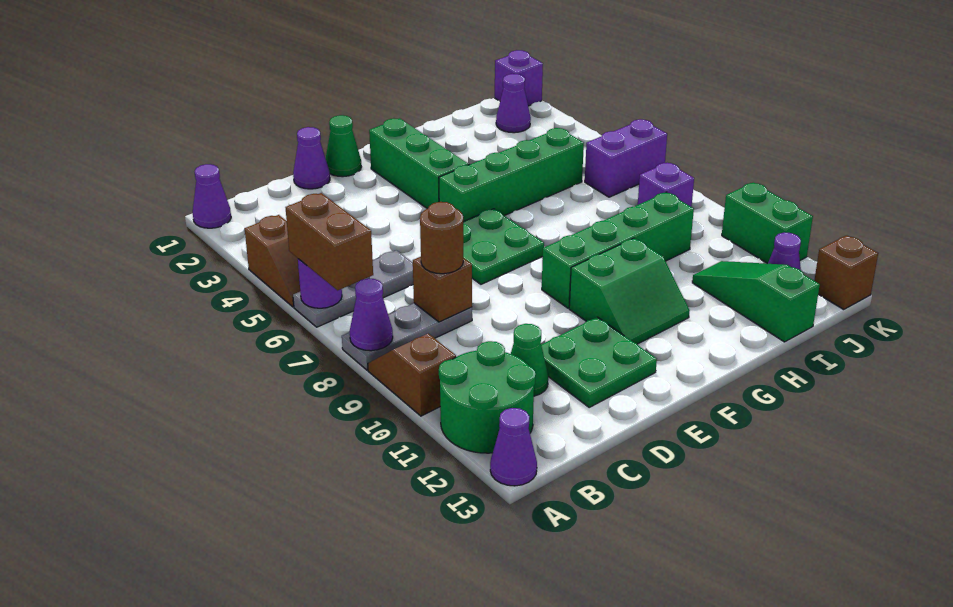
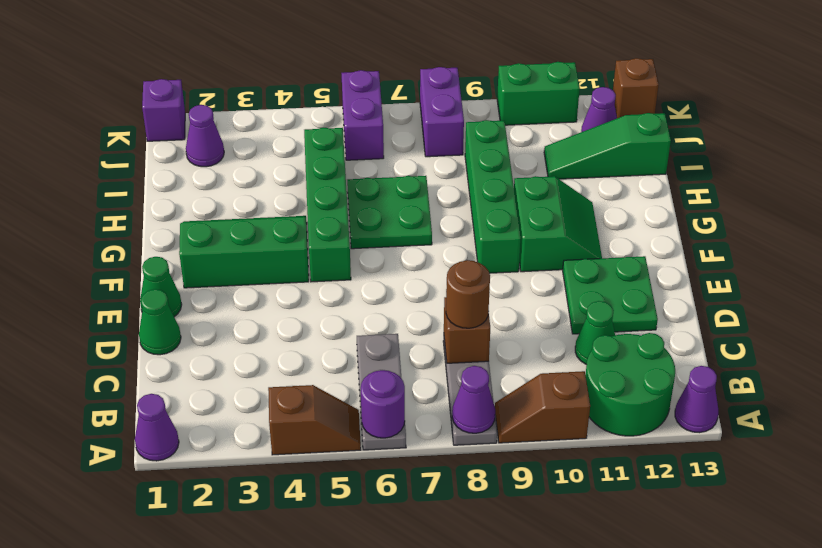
brown 1x2 brick [285,193,373,290] -> none
purple 1x1 cone [293,127,330,189] -> green 1x1 cone [139,289,181,355]
green 2x2 plate [463,209,544,284] -> green 2x2 plate moved to [347,176,432,249]
purple 1x1 brick [638,163,694,207] -> purple 1x2 brick [420,67,464,157]

